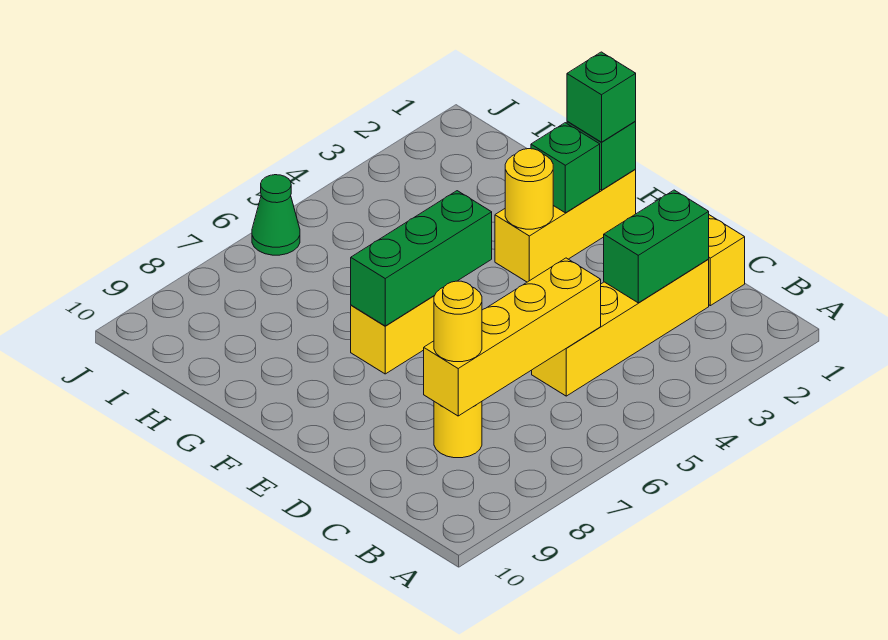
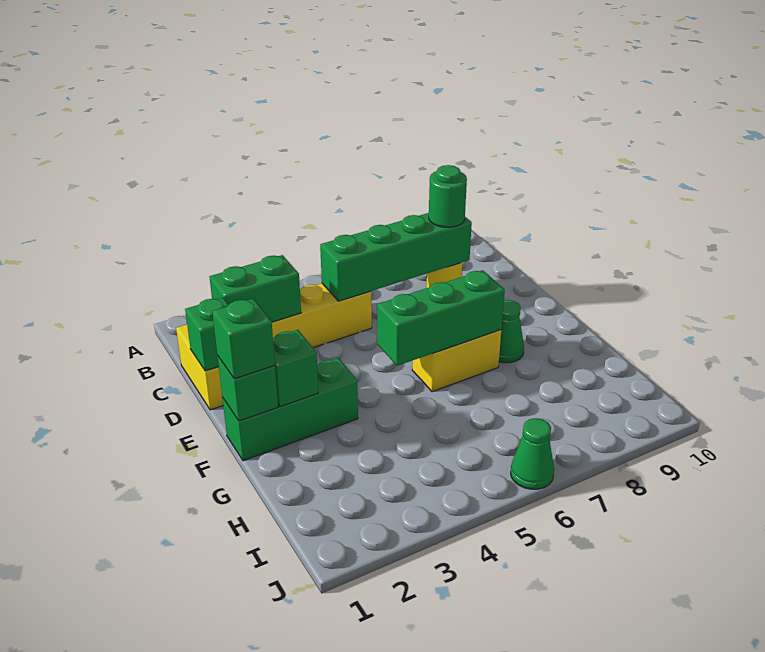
yellow 1x4 brick [424,258,601,416] -> green 1x4 brick [320,213,472,301]
yellow 1x1 round brick [434,281,482,362] -> green 1x1 round brick [429,165,467,227]
none -> green 1x1 brick [185,298,229,371]
yellow 1x3 brick [495,169,636,282] -> green 1x3 brick [222,358,358,461]
yellow 1x1 round brick [505,149,553,229] -> none
none -> green 1x1 cone [499,300,524,363]

